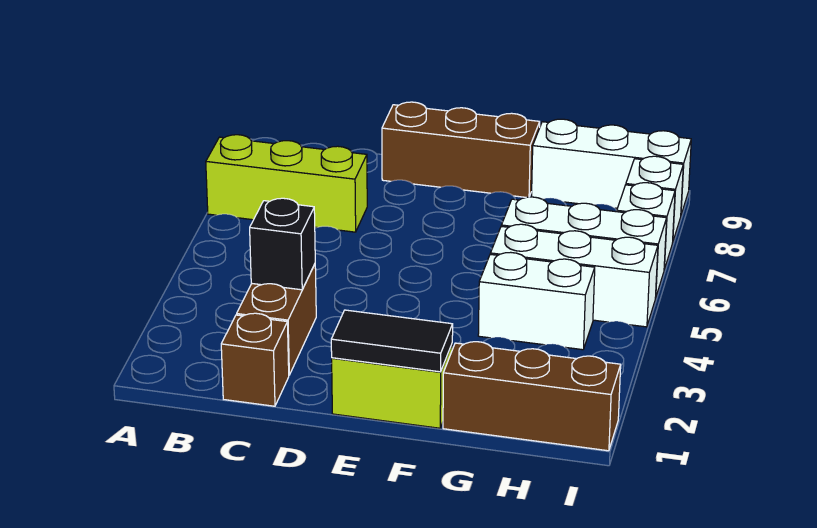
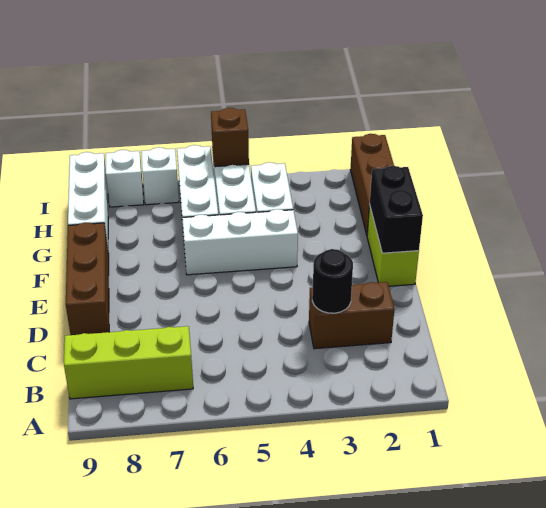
lime 1x3 brick [206,135,367,232] -> lime 1x3 brick turned to [64,326,193,399]
brown 1x1 brick [221,313,289,406] -> brown 1x1 brick moved to [211,108,249,167]
black 1x1 brick [250,198,315,290] -> black 1x1 round brick [312,249,353,313]
black 1x2 tile [331,310,453,372] -> black 1x2 brick [369,166,423,253]
none -> white 1x3 brick [182,209,298,275]

